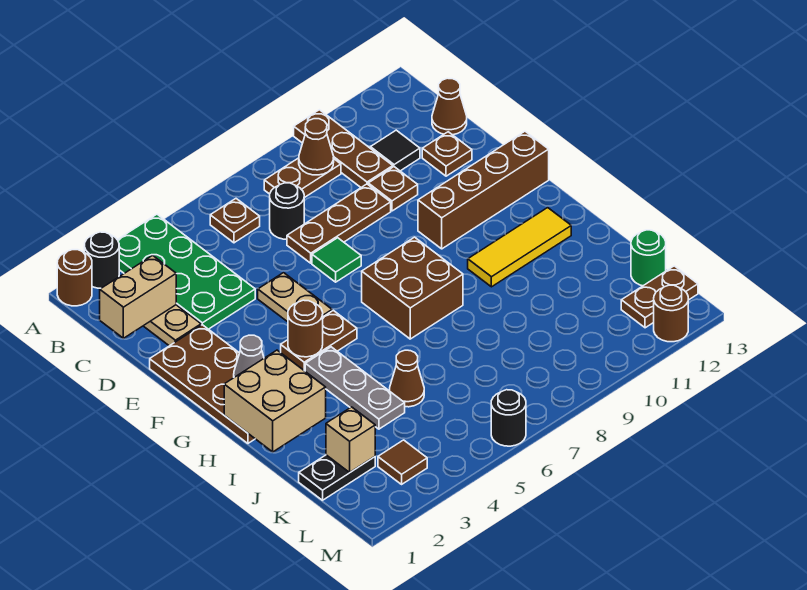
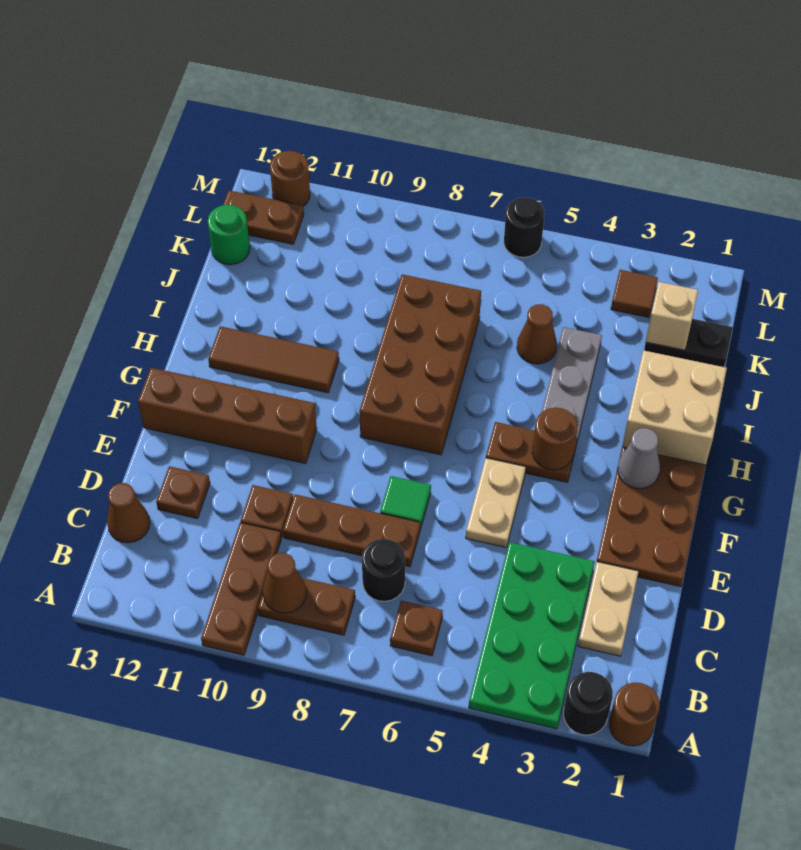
tan 1x2 brick [100,255,176,338] -> none
black 1x1 tile [370,130,420,171] -> none
brown 2x2 brick [362,237,463,339] -> brown 2x4 brick [359,274,481,455]
yellow 1x3 tile [468,208,571,287] -> brown 1x3 tile [208,326,339,393]

